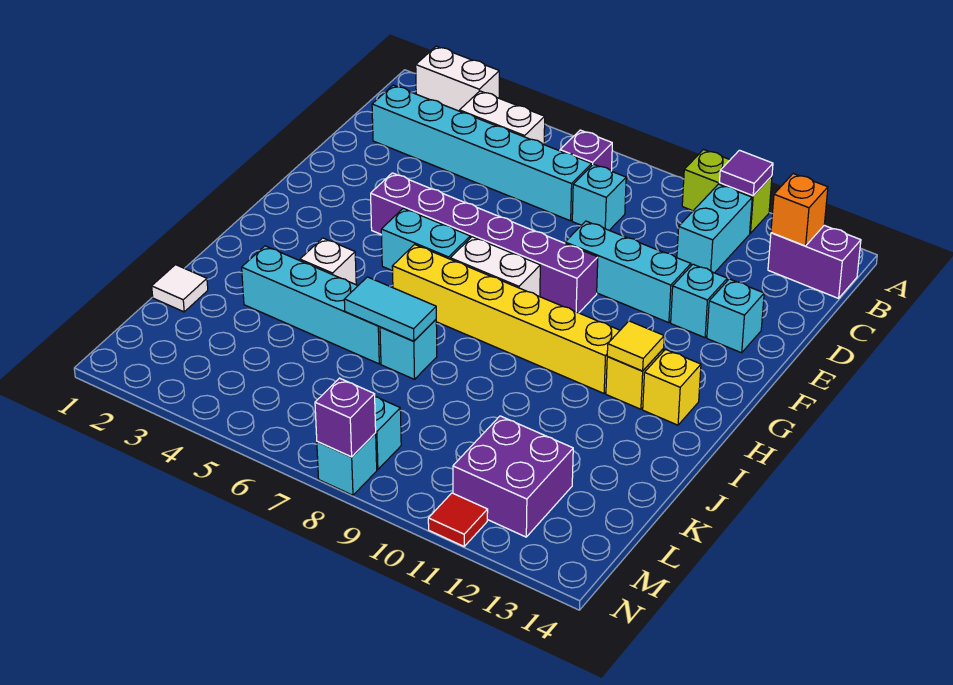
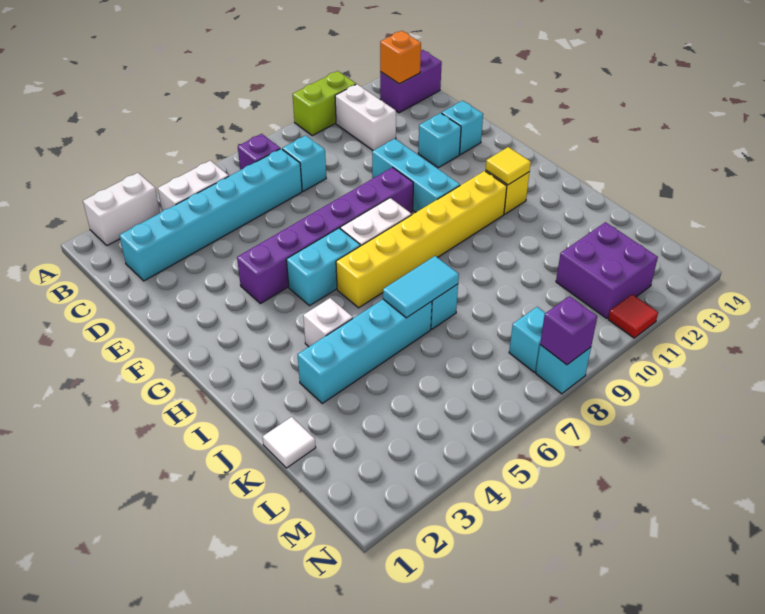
purple 1x1 tile [720,150,773,196] -> none
cyan 1x2 brick [677,184,752,273] -> white 1x2 brick [335,84,396,151]
cyan 1x3 brick [565,221,691,323] -> cyan 1x3 brick turned to [372,139,460,212]
yellow 1x1 brick [643,349,701,425] -> none

